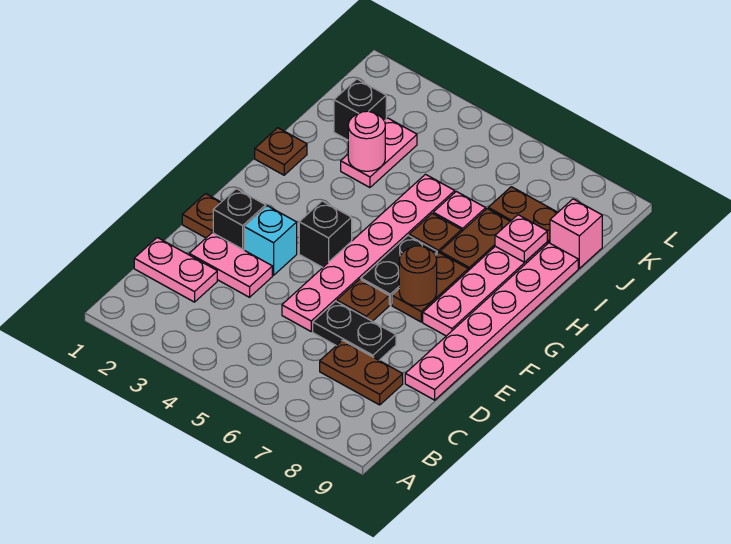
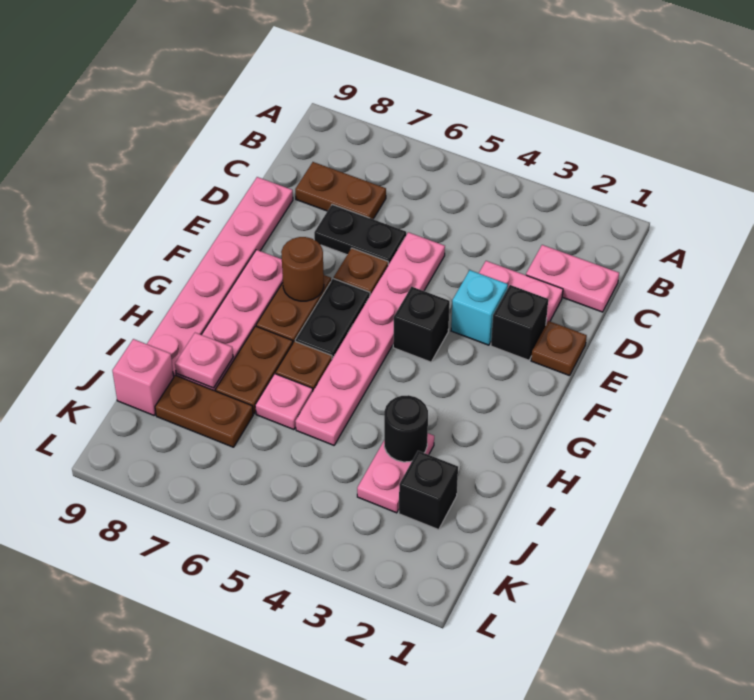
brown 1x1 plate [255,128,307,175] -> none
pink 1x1 round brick [348,111,385,171] -> black 1x1 round brick [384,395,428,462]

